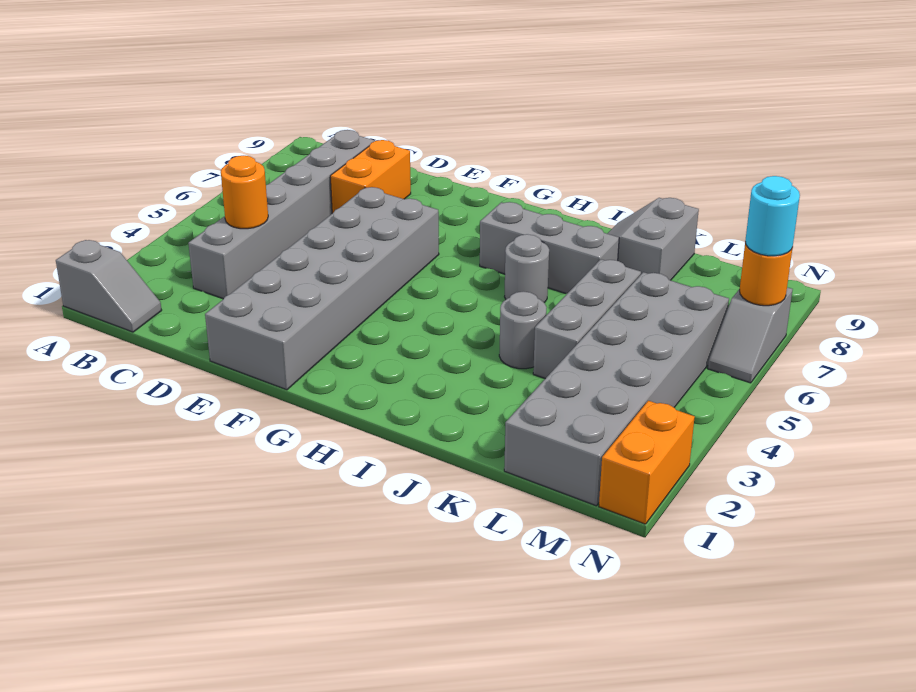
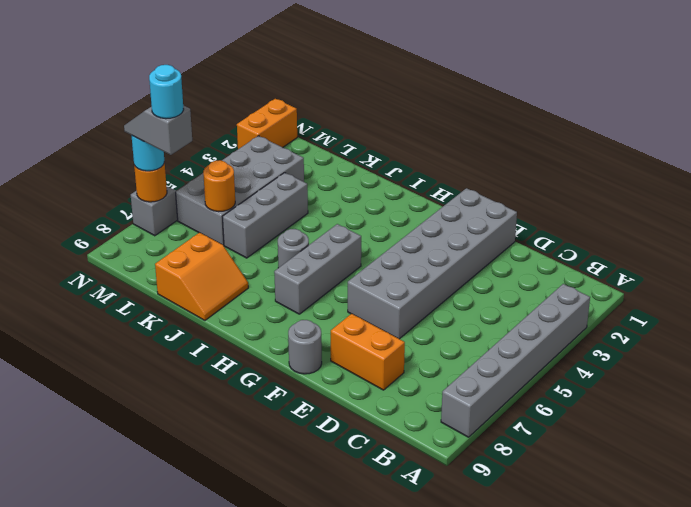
grey 1x2 slope [56,240,162,332] -> grey 1x2 slope moved to [124,105,192,155]
grey 1x6 brick [188,130,374,299] -> grey 1x6 brick moved to [441,284,590,437]
orange 1x1 round brick [221,156,268,229] -> orange 1x1 round brick moved to [203,160,235,212]
orange 1x2 brick [330,140,411,213] -> orange 1x2 brick turned to [331,314,405,390]
grey 1x3 brick [480,202,619,294] -> grey 1x3 brick turned to [274,224,361,314]
grey 1x1 round brick [499,291,547,369] -> grey 1x1 round brick moved to [288,320,322,374]
grey 2x2 slope [607,198,699,280] -> orange 2x2 slope [155,233,248,320]
grey 2x6 brick [504,272,729,506] -> grey 2x4 brick [176,136,304,245]
none -> cyan 1x1 round brick [149,65,184,119]

